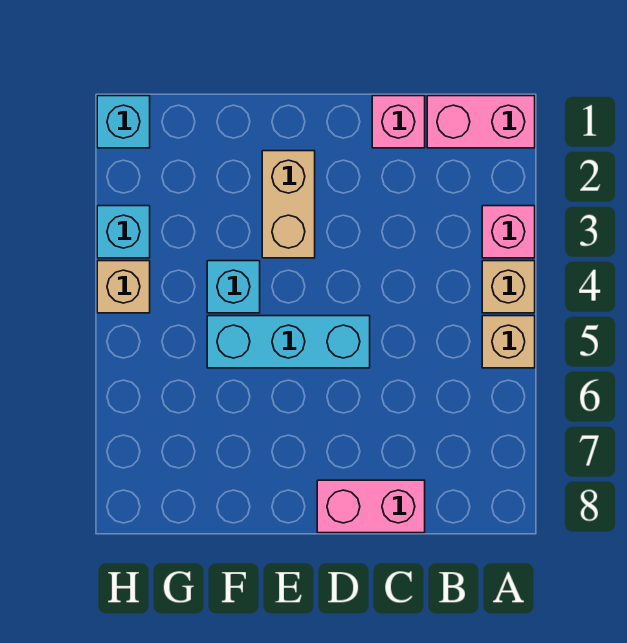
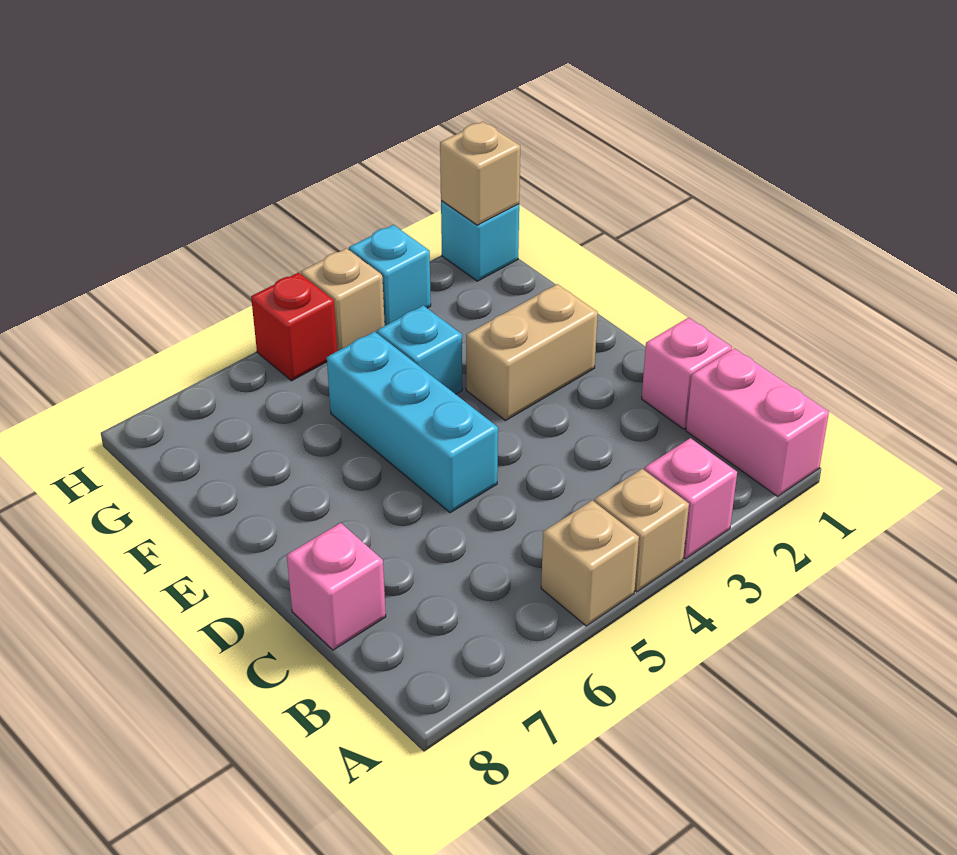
pink 1x2 brick [317,480,425,533] -> pink 1x1 brick [287,523,386,650]
none -> tan 1x1 brick [440,122,520,225]
none -> red 1x1 brick [251,273,337,381]

